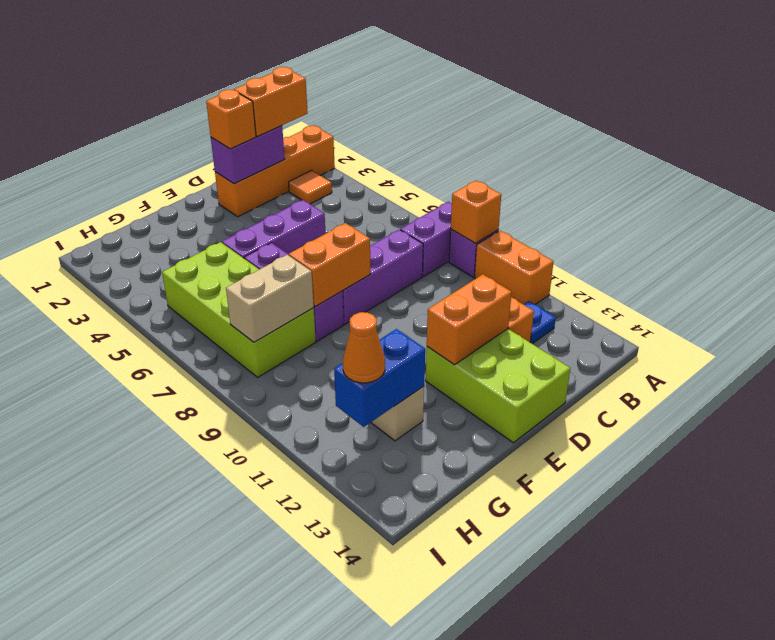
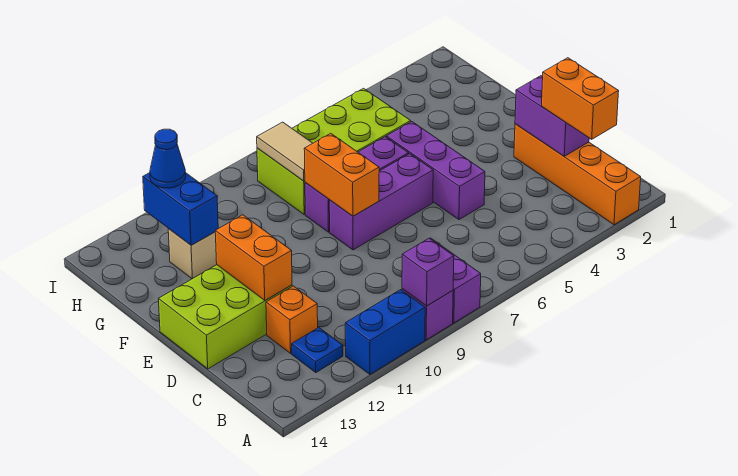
orange 1x1 brick [451,181,501,243] -> purple 1x1 brick [402,239,454,306]
orange 1x2 brick [475,231,554,305] -> blue 1x2 brick [345,290,425,374]
orange 1x1 tile [289,170,332,204] -> none
purple 1x3 brick [343,229,423,324] -> purple 1x3 brick turned to [329,154,433,250]
orange 1x1 brick [206,90,256,149] -> none
tan 1x2 brick [226,255,314,342] -> tan 1x2 tile [257,122,313,181]
orange 1x1 cone [343,312,385,383] -> blue 1x1 cone [150,129,186,188]

